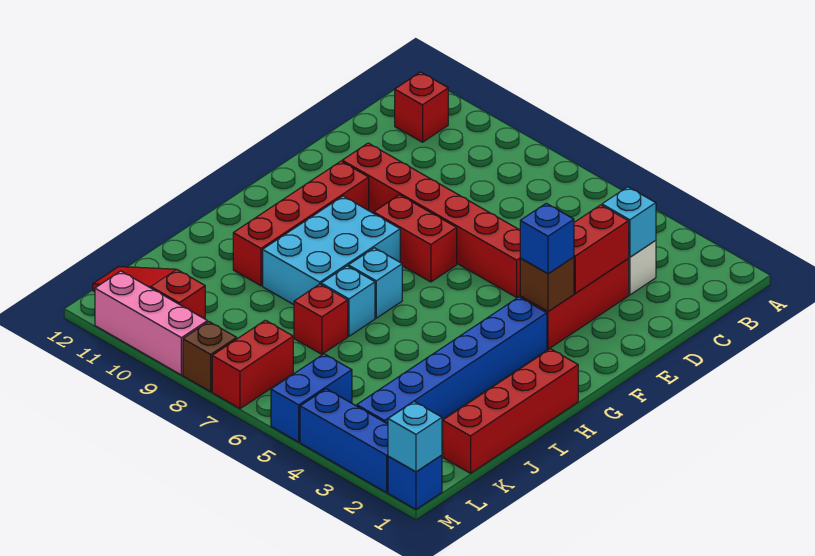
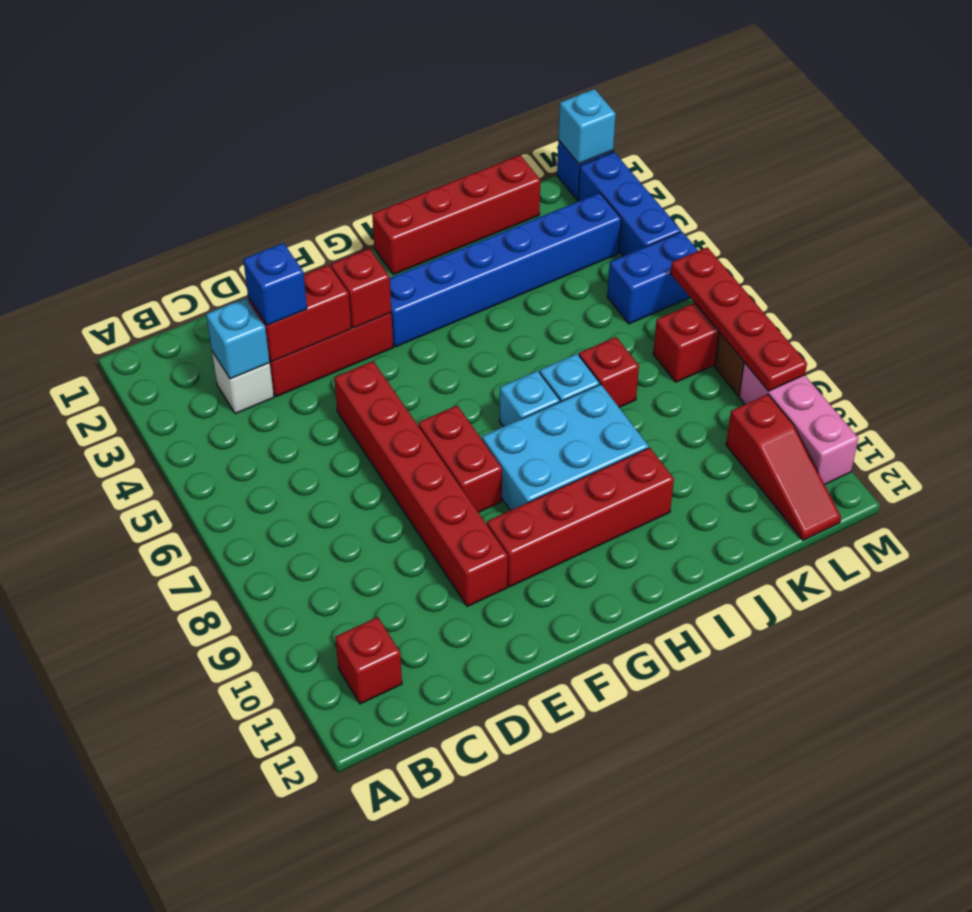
brown 1x1 brick [520,257,574,312] -> red 1x1 brick [331,249,391,328]
blue 1x1 brick [520,203,574,274] -> blue 1x1 brick moved to [243,243,307,325]
none -> red 1x4 plate [671,247,807,391]

